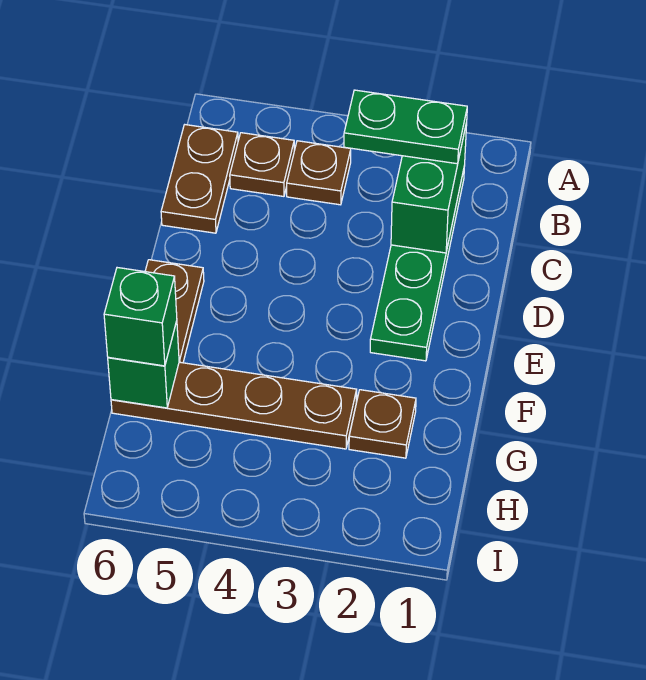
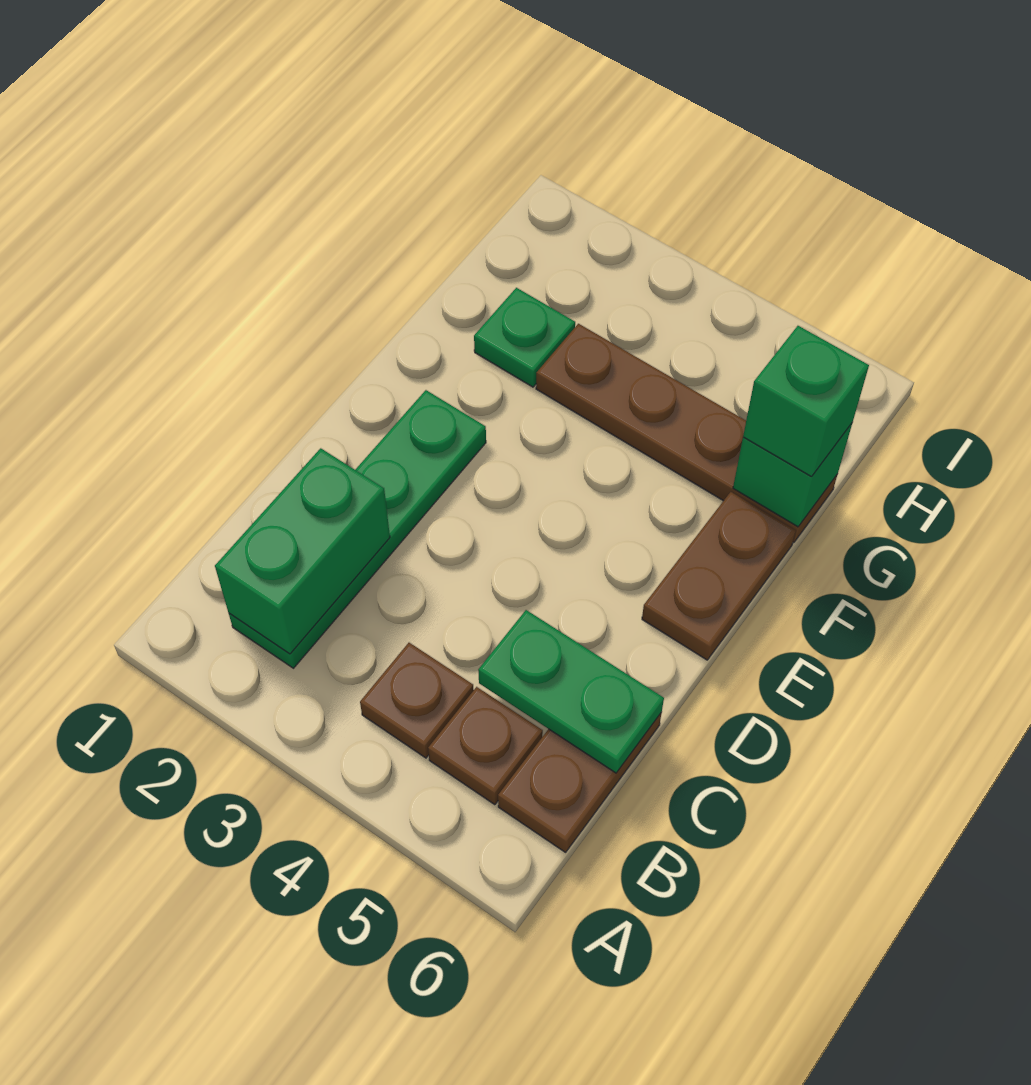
green 1x2 plate [344,90,467,164] -> green 1x2 plate moved to [478,610,664,773]
brown 1x1 plate [349,390,416,458] -> green 1x1 plate [474,288,575,387]

